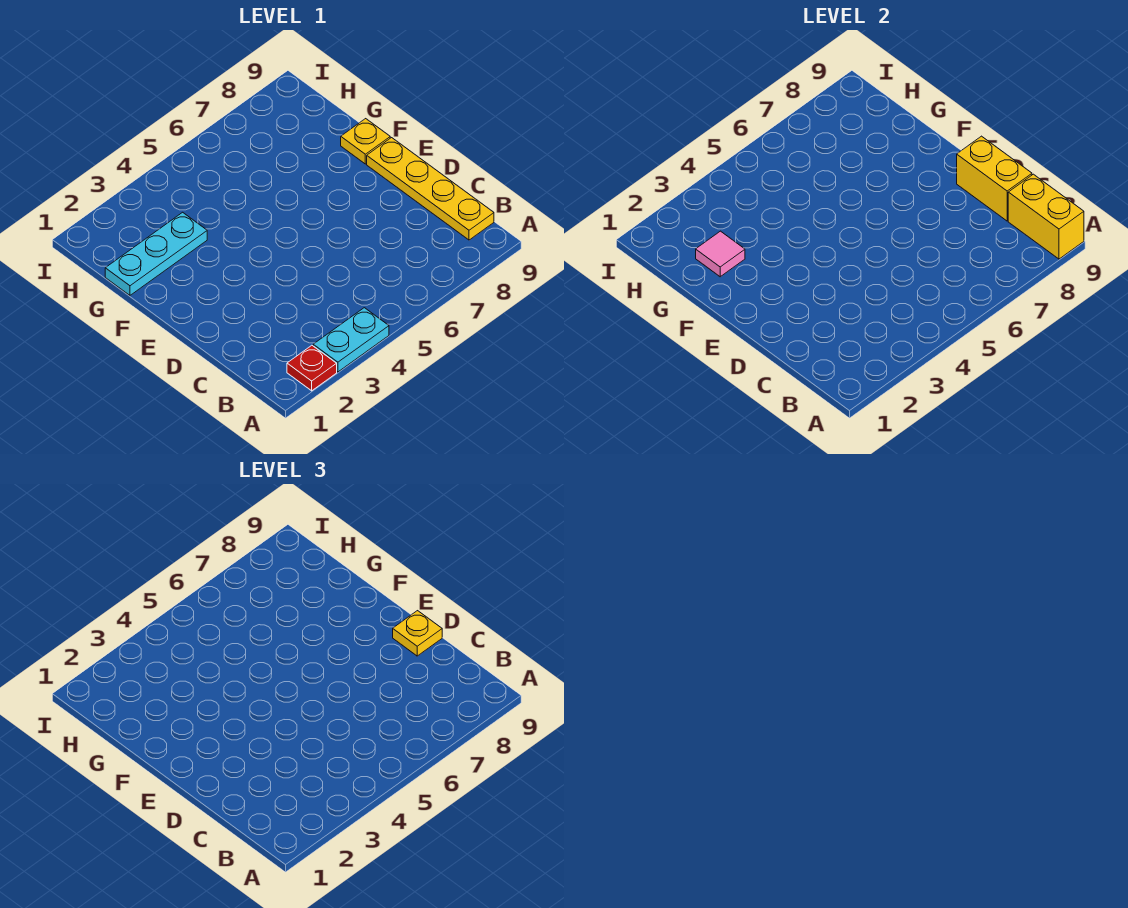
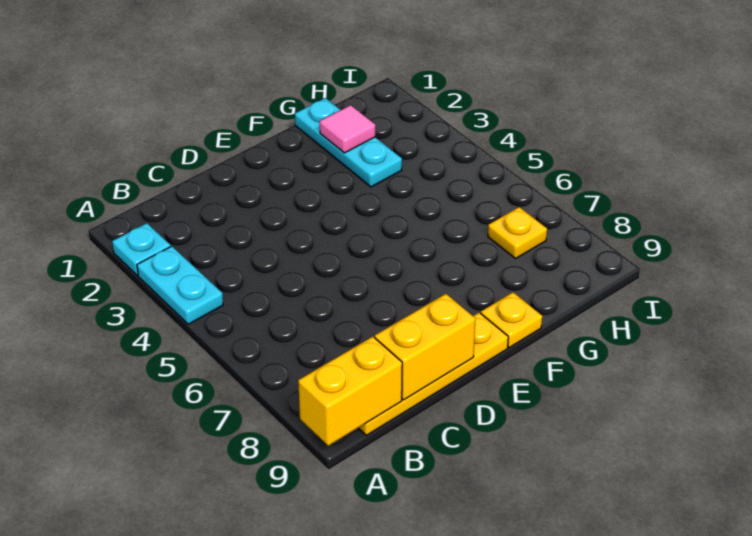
red 1x1 plate [287,345,337,391] -> cyan 1x1 plate [112,223,171,276]
yellow 1x1 plate [393,611,442,656] -> yellow 1x1 plate moved to [488,207,547,259]

